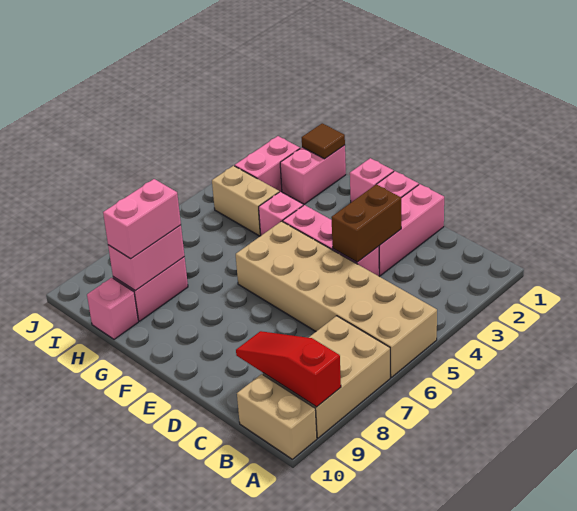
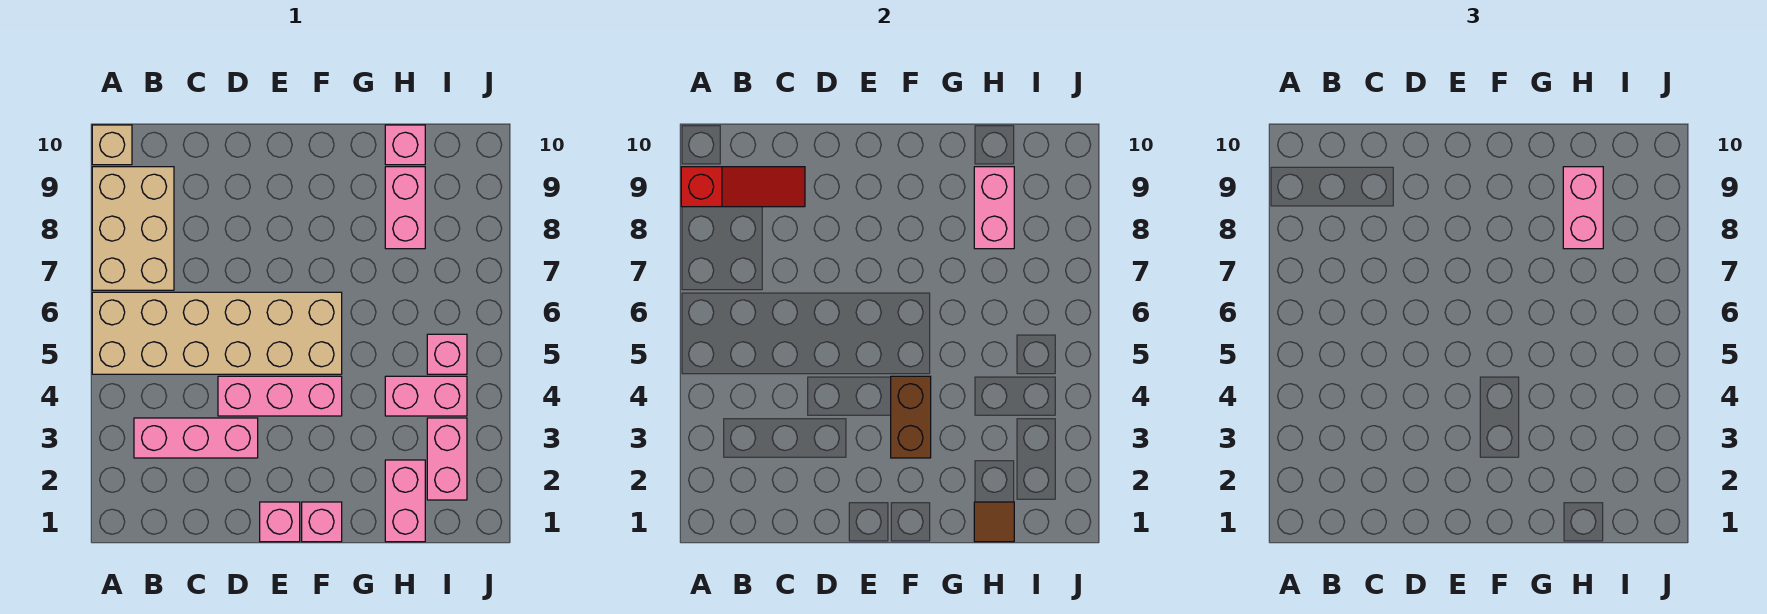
tan 1x2 brick [237,374,317,459] -> tan 1x1 brick [92,125,132,165]
pink 1x3 brick [379,184,444,275] -> pink 1x3 brick turned to [134,418,258,458]
brown 1x2 brick [331,184,401,262] -> brown 1x2 brick moved to [891,376,931,458]
pink 1x1 brick [259,192,303,235] -> pink 1x1 brick moved to [427,334,467,374]
tan 1x2 brick [212,166,279,236] -> pink 1x2 brick [385,376,467,416]

